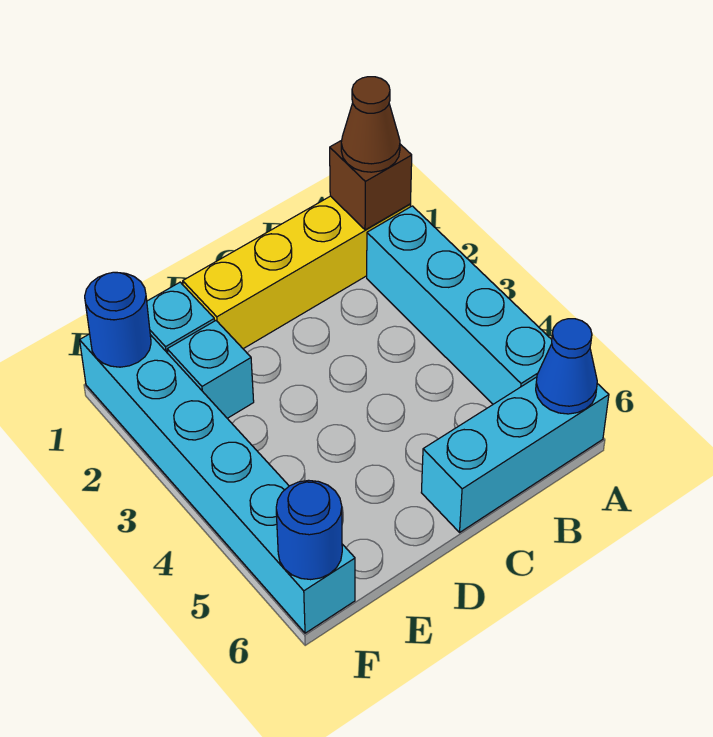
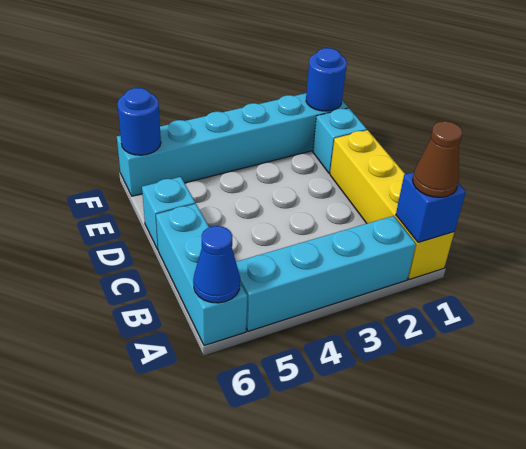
brown 1x1 brick [330,140,412,230] -> blue 1x1 brick [396,172,466,242]
cyan 1x1 brick [167,321,254,418] -> cyan 1x1 brick moved to [142,177,195,249]

